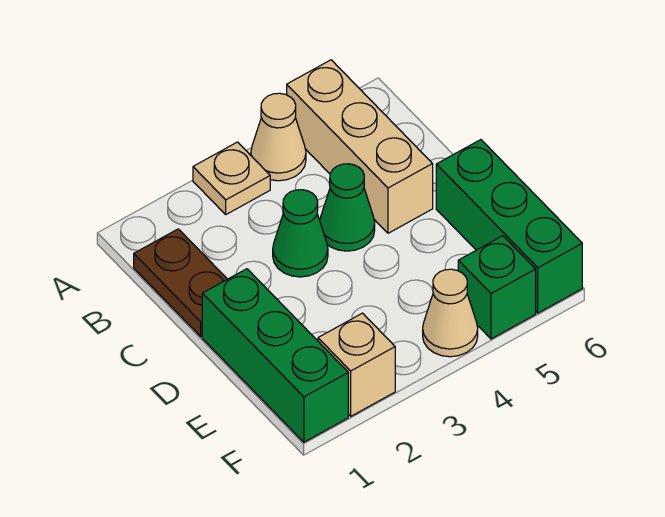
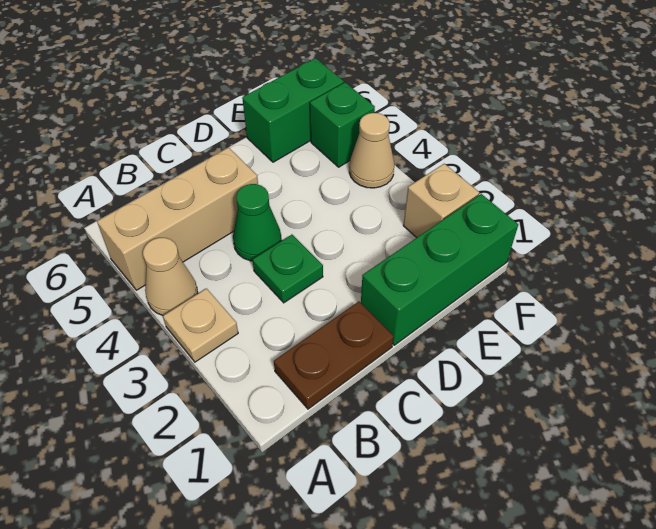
green 1x1 cone [273,190,328,277] -> green 1x1 plate [253,235,323,303]
green 1x3 brick [436,140,582,313] -> green 1x2 brick [242,58,344,162]

